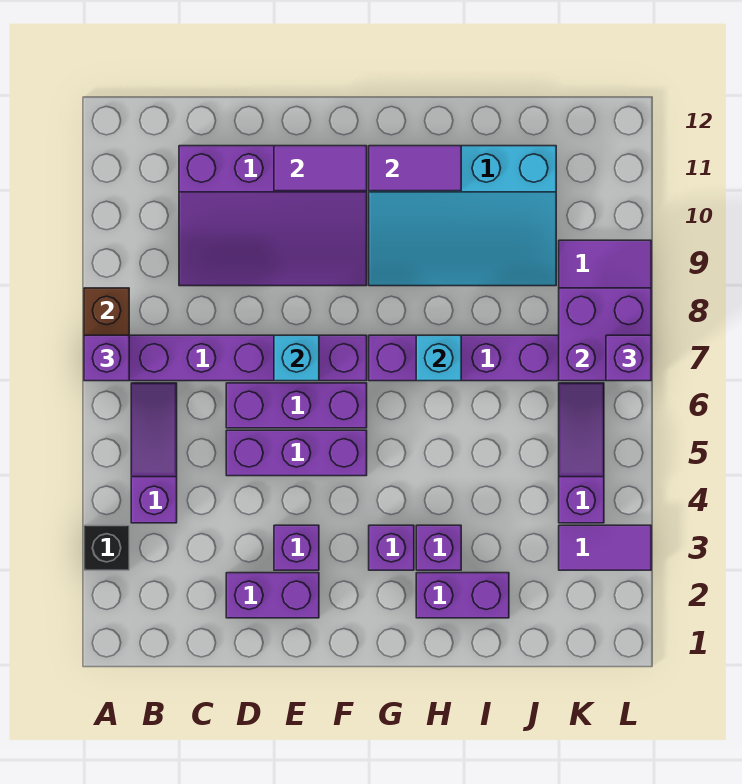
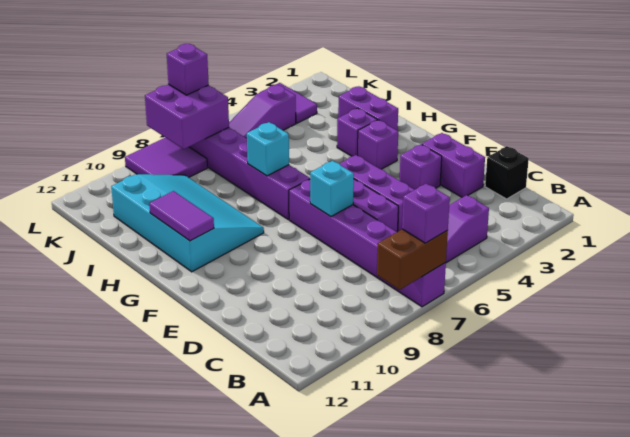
black 1x1 brick [84,525,129,570] -> black 1x1 brick moved to [485,146,529,199]
purple 3x4 slope [179,146,367,286] -> none
purple 1x2 tile [274,146,367,191] -> none

